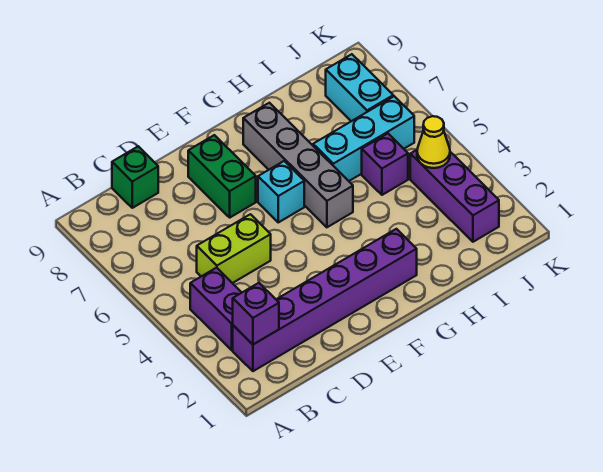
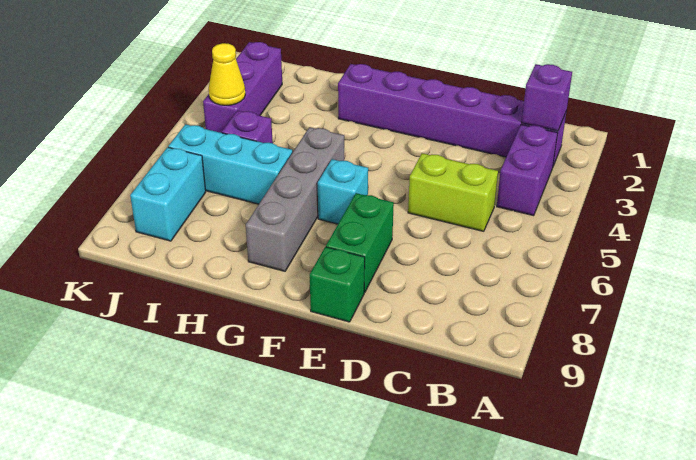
green 1x1 brick [112,146,158,208] -> green 1x1 brick moved to [310,247,365,322]

